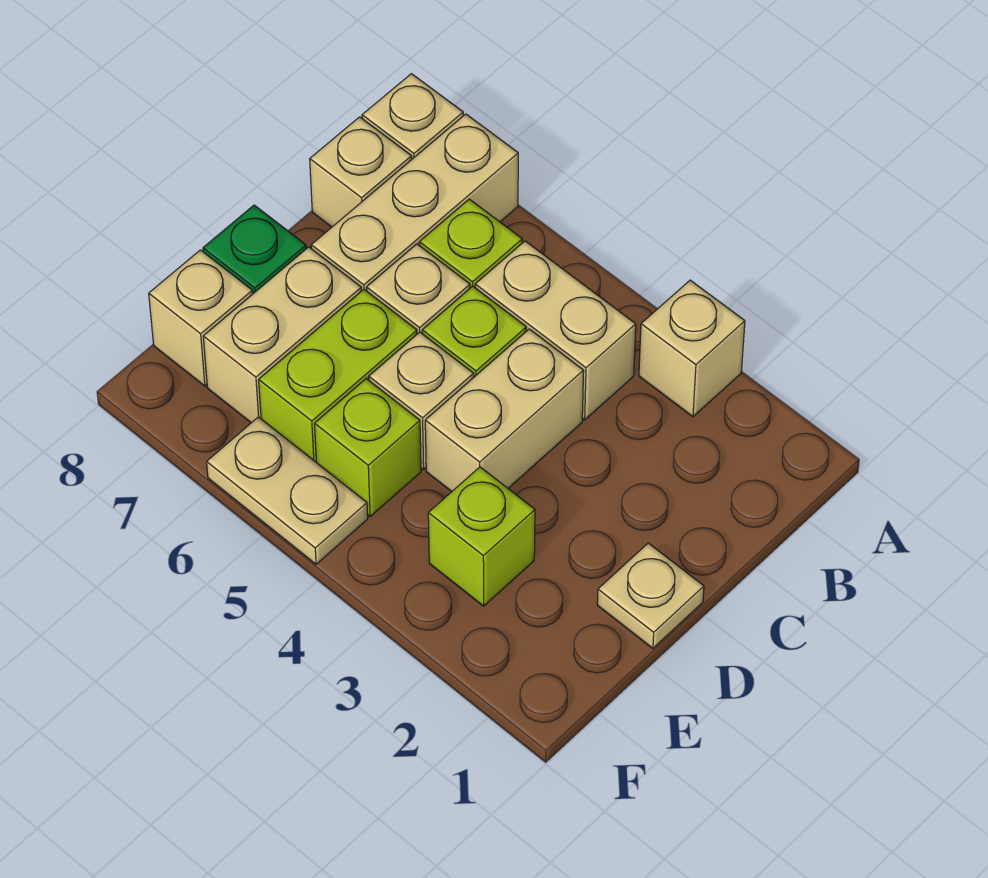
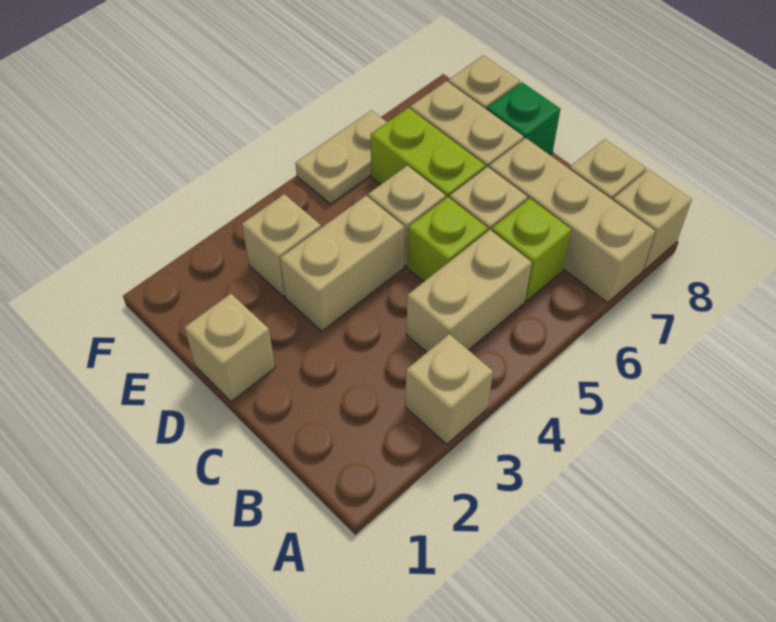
tan 1x2 brick [425,329,584,492] -> tan 1x2 brick turned to [280,196,404,331]
tan 1x1 plate [597,543,704,648] -> tan 1x1 brick [185,294,275,402]
lime 1x1 brick [428,467,535,606] -> tan 1x1 brick [242,194,321,297]
lime 1x1 brick [315,379,421,517] -> none

